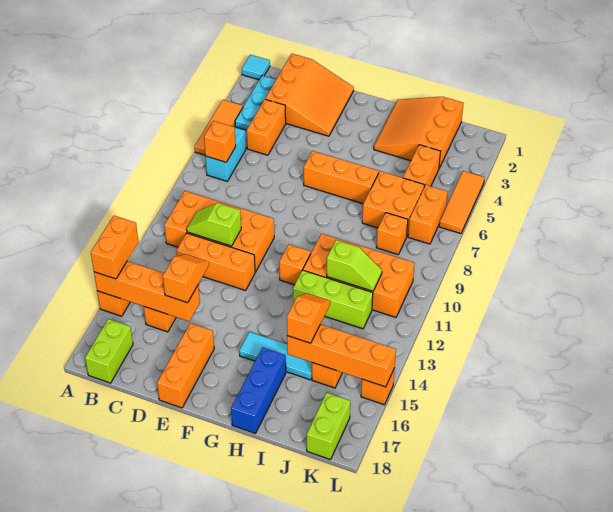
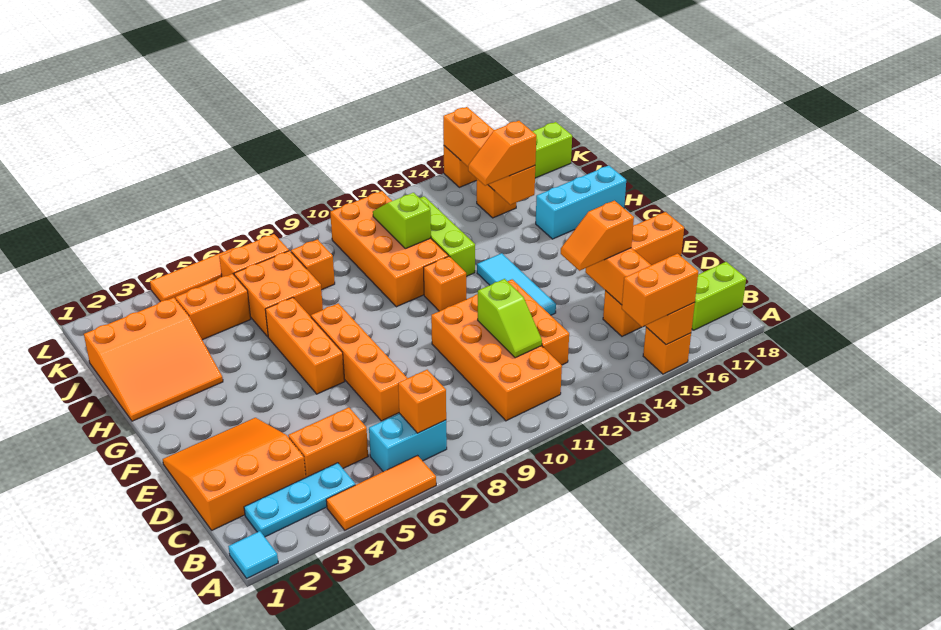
none -> orange 1x4 brick [311,303,407,421]
cyan 1x3 tile [239,332,312,380] -> cyan 1x3 tile moved to [477,253,556,315]
blue 1x3 brick [231,347,286,433] -> cyan 1x3 brick [536,165,626,239]

